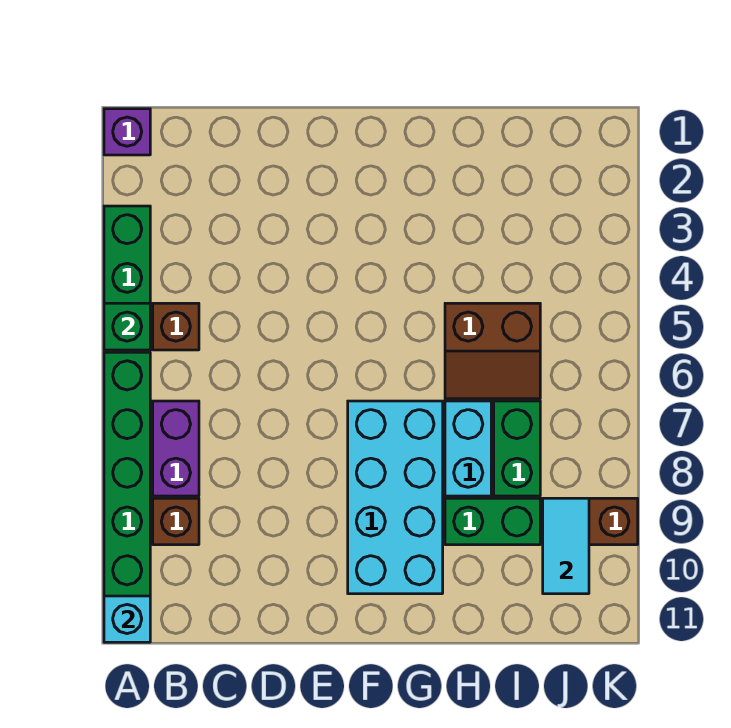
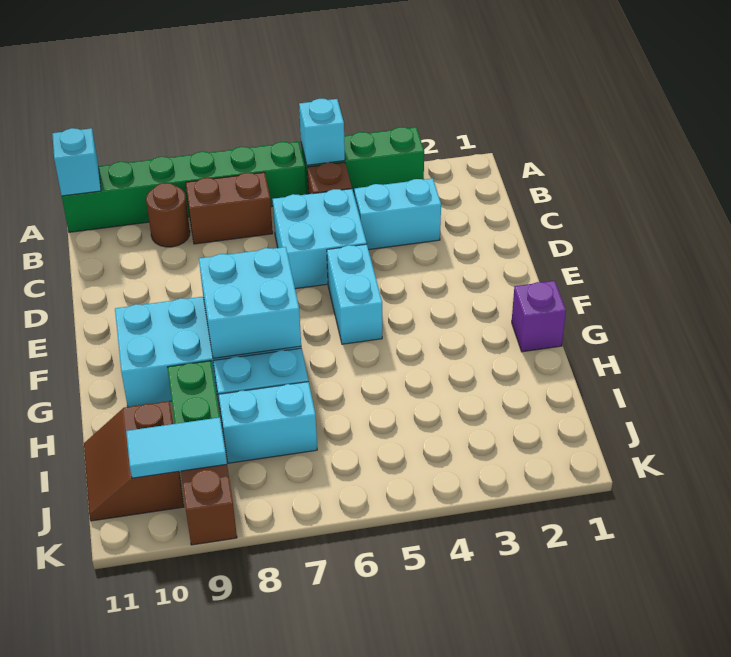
purple 1x1 brick [104,109,150,155] -> purple 1x1 brick moved to [512,281,566,352]
green 1x1 brick [104,303,150,350] -> cyan 1x1 brick [299,99,345,165]
purple 1x2 brick [153,401,199,496] -> brown 1x2 brick [186,172,273,244]
brown 1x1 brick [153,498,199,545] -> brown 1x1 round brick [146,183,190,247]
none -> cyan 1x2 brick [354,178,441,250]
none -> cyan 2x2 brick [273,189,367,289]
none -> cyan 1x2 brick [327,244,382,344]
none -> cyan 2x2 brick [199,247,301,358]
brown 2x2 slope [445,303,540,399] -> brown 2x2 slope moved to [84,401,184,521]
green 1x2 brick [494,401,540,496] -> cyan 1x2 brick [219,382,317,463]

